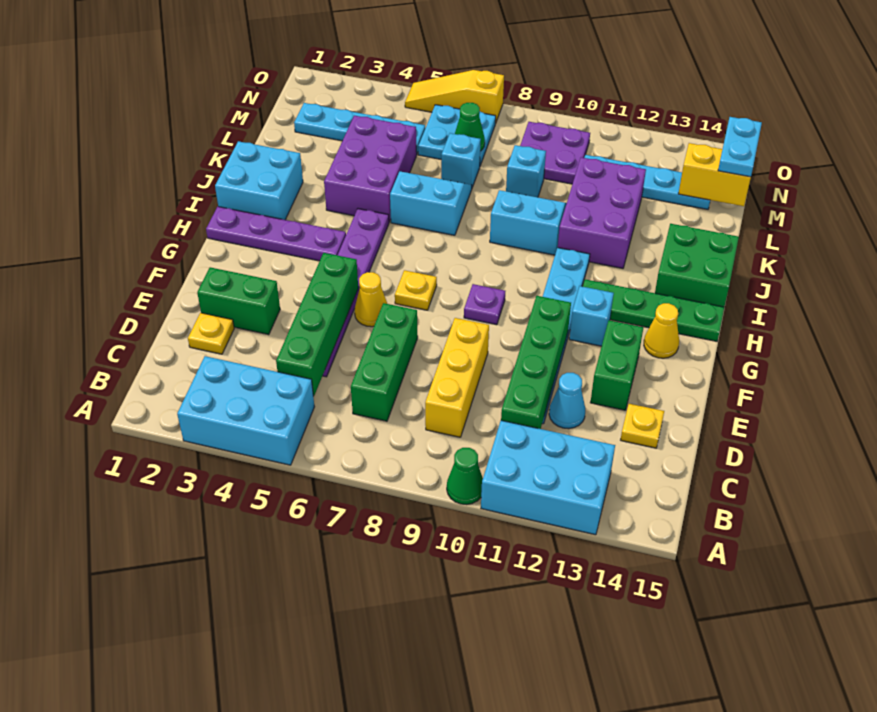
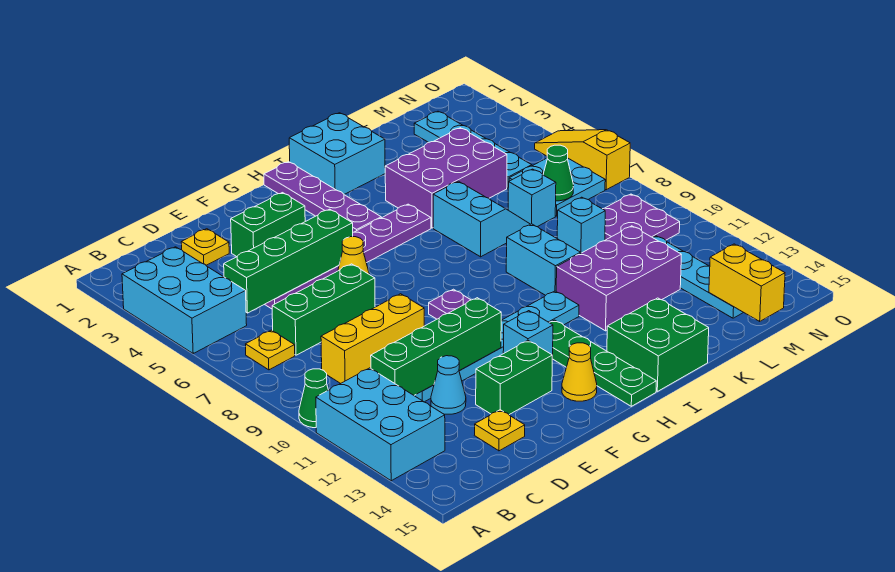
green 1x2 brick [197,267,280,335] -> green 1x2 brick turned to [231,193,305,257]
yellow 1x1 plate [395,270,437,310] -> yellow 1x1 plate moved to [246,330,295,370]
cyan 1x2 plate [718,117,762,177] -> none

